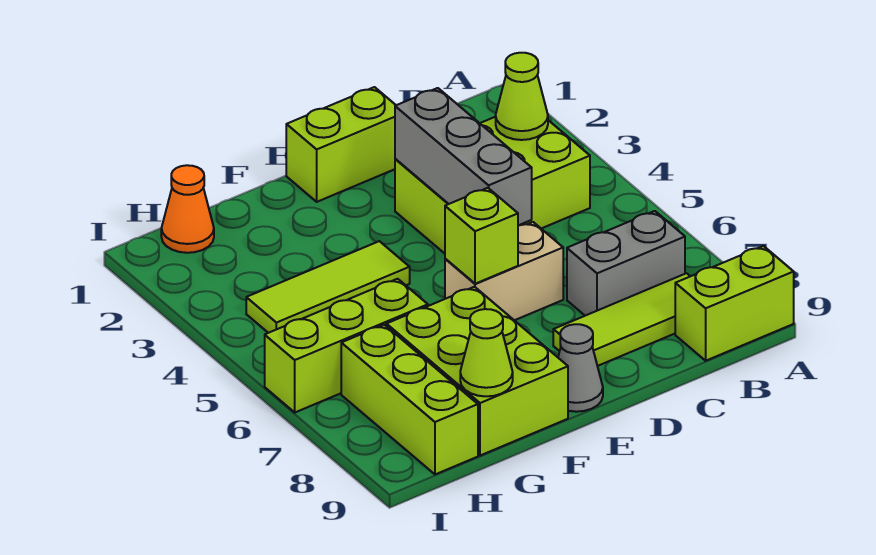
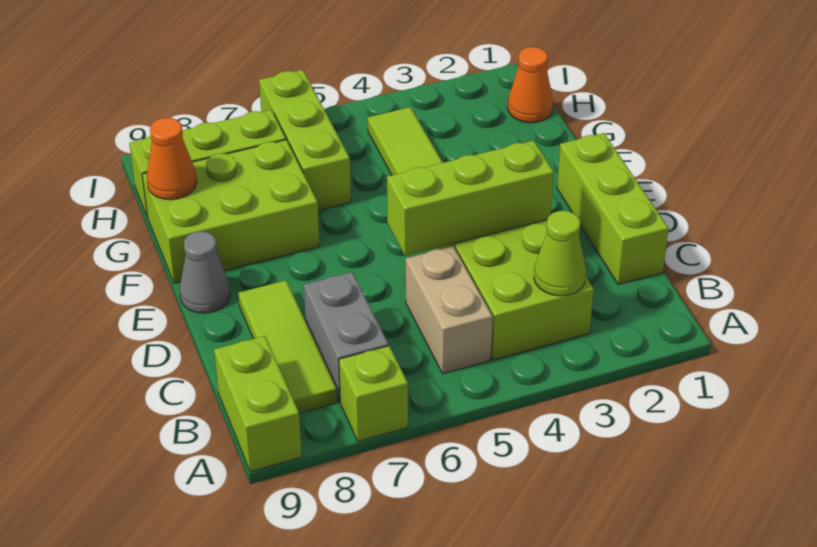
lime 1x2 brick [286,87,396,202] -> lime 1x3 brick [557,133,669,285]
grey 1x3 brick [395,88,532,226] -> lime 1x3 brick [387,141,554,256]
tan 1x2 brick [445,222,563,320] -> tan 1x2 brick moved to [406,246,493,374]
lime 1x1 brick [445,188,518,284] -> lime 1x1 brick moved to [339,346,408,441]
lime 1x1 cone [460,309,513,396] -> orange 1x1 cone [147,118,197,200]

